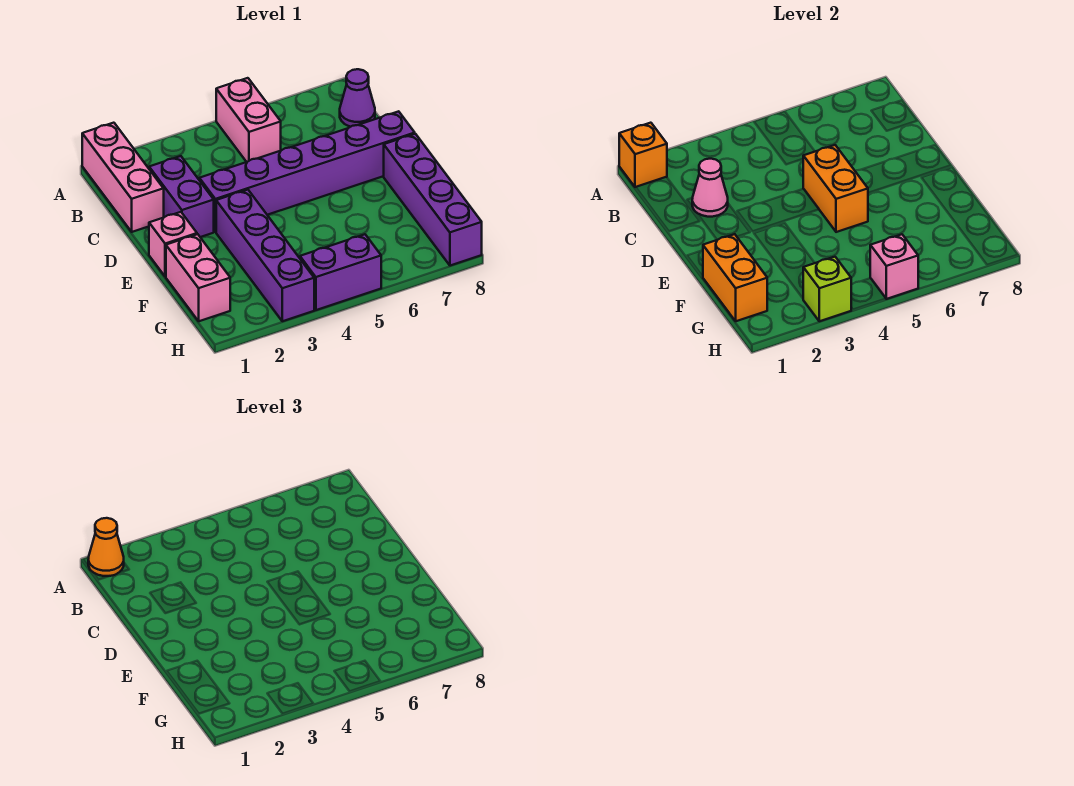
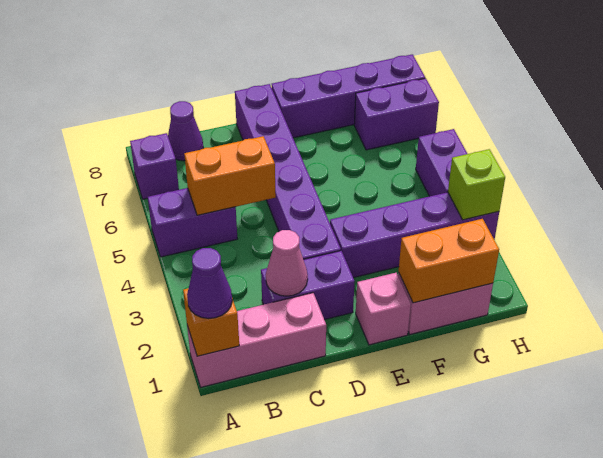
orange 1x1 cone [88,518,124,576] -> purple 1x1 cone [187,248,232,318]
pink 1x2 brick [216,78,281,162] -> purple 1x2 brick [148,188,237,257]
none -> purple 1x1 brick [130,133,179,199]
orange 1x2 brick [803,145,868,232] -> orange 1x2 brick moved to [184,136,276,215]
none -> purple 1x2 brick [354,78,439,150]
pink 1x1 brick [870,234,918,299] -> none

